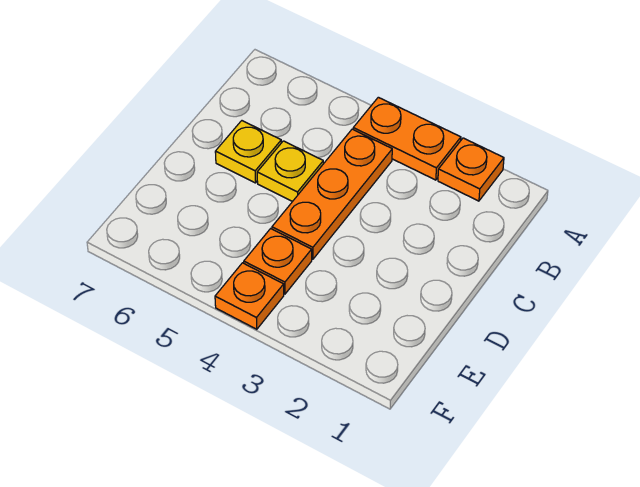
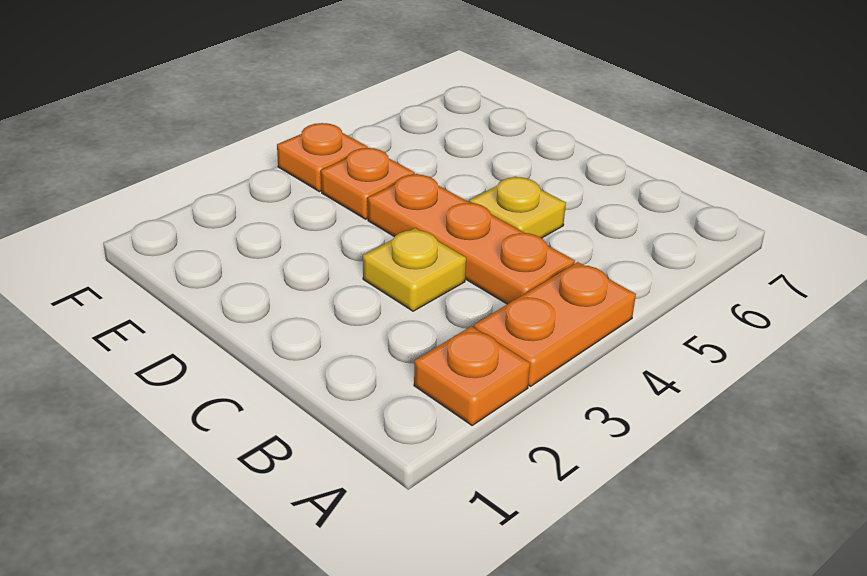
yellow 1x1 plate [215,121,281,183] -> yellow 1x1 plate moved to [363,228,466,311]

